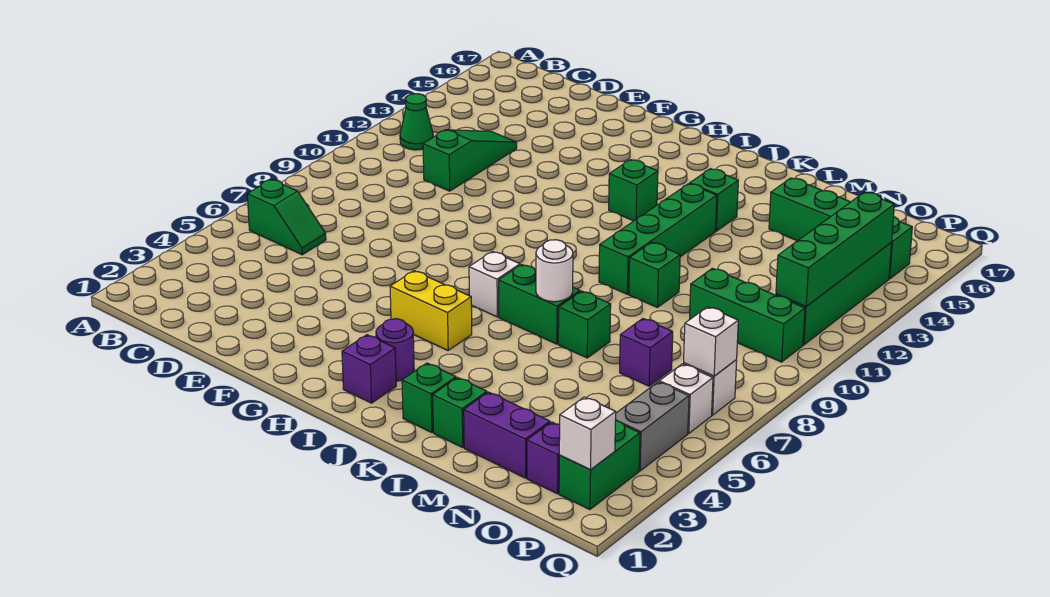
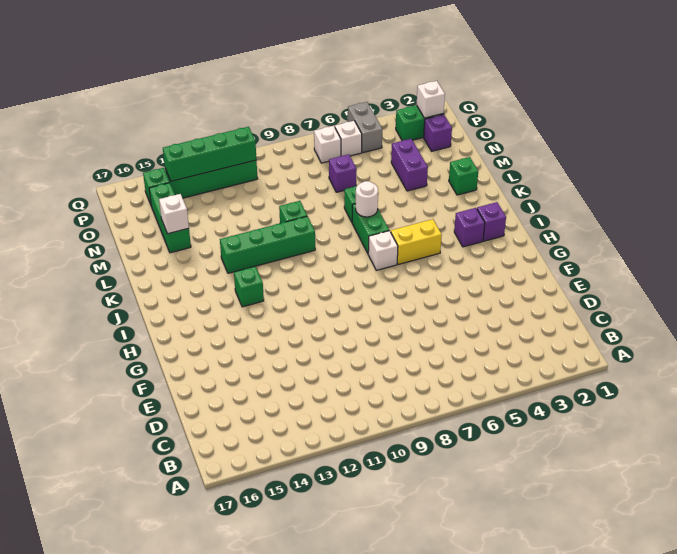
green 1x2 slope [247,179,326,255] -> none
green 1x1 cone [400,94,433,150] -> none
green 1x3 slope [423,130,517,191] -> none
yellow 1x2 brick [390,271,472,350] -> yellow 1x2 brick turned to [391,219,442,265]
purple 1x1 round brick [376,319,414,381] -> purple 1x1 brick [454,208,485,247]
green 1x1 brick [402,363,456,432] -> none
green 1x1 brick [690,169,738,231] -> none
purple 1x2 brick [464,392,550,478] -> purple 1x2 brick moved to [391,139,428,191]
green 1x3 brick [689,268,805,362] -> none
grey 1x2 brick [615,382,689,471] -> grey 1x2 brick turned to [348,102,382,153]
white 1x1 brick [684,307,738,376] -> white 1x1 brick moved to [159,194,189,234]

